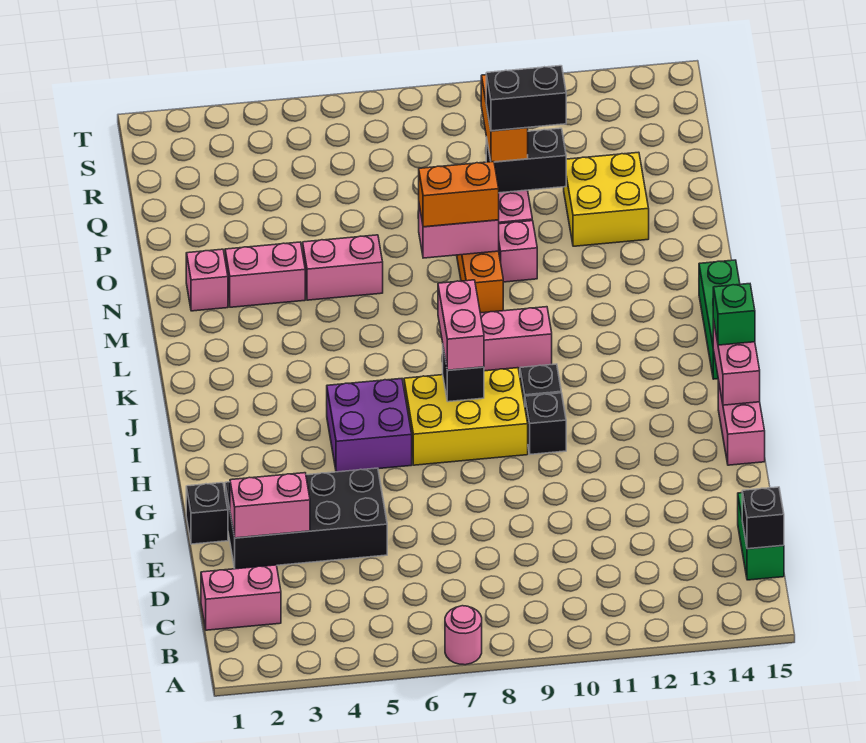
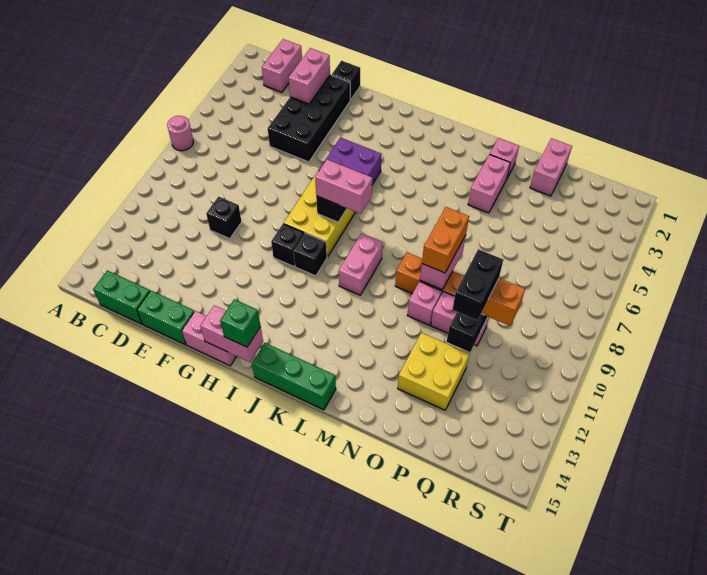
black 1x1 brick [742,487,784,549] -> black 1x1 brick moved to [206,197,242,239]
none -> green 1x2 brick [137,291,195,345]
pink 1x2 brick [303,235,383,300] -> pink 1x2 brick moved to [530,138,572,196]

